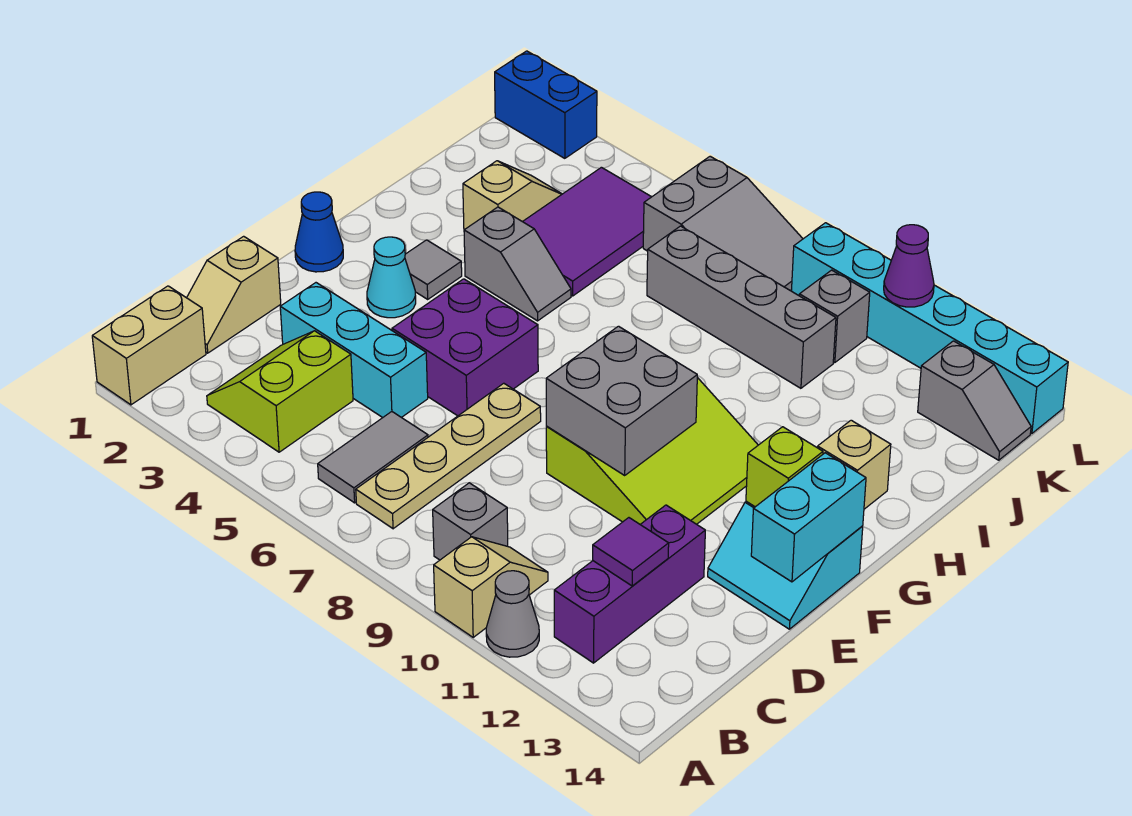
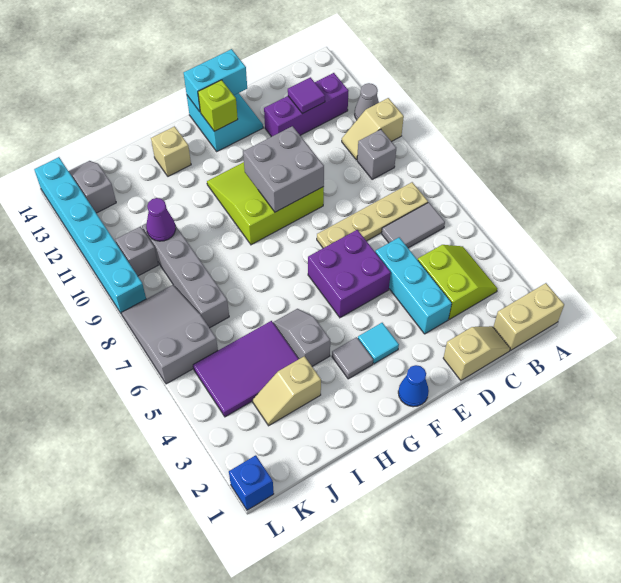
lime 2x2 slope [207,331,353,452] -> lime 2x2 slope turned to [418,245,497,319]
cyan 1x1 cone [367,237,416,318] -> cyan 1x1 tile [358,323,399,364]
blue 1x2 brick [495,51,597,158] -> blue 1x1 brick [229,455,274,510]
purple 1x1 cone [884,225,934,307] -> purple 1x1 cone moved to [146,198,176,241]

